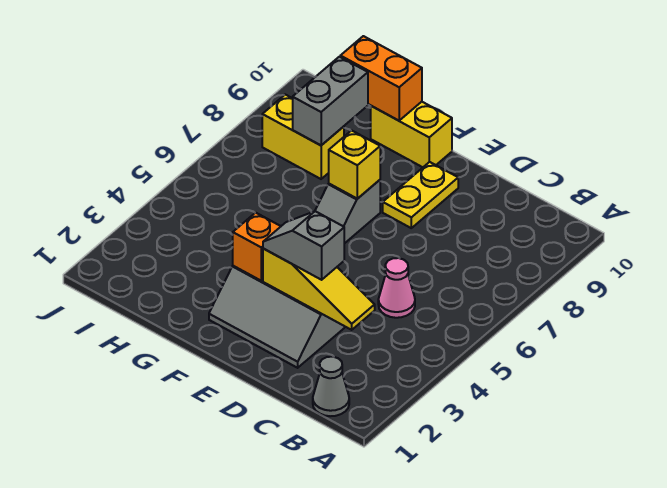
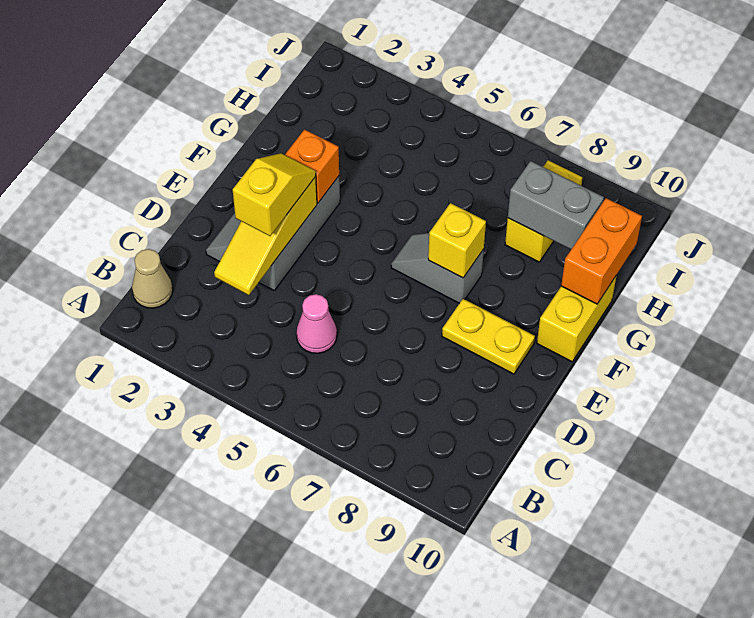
grey 1x1 cone [313,357,349,416] -> tan 1x1 cone [132,249,173,308]
grey 1x2 slope [263,211,344,280] -> yellow 1x2 slope [233,153,316,236]

